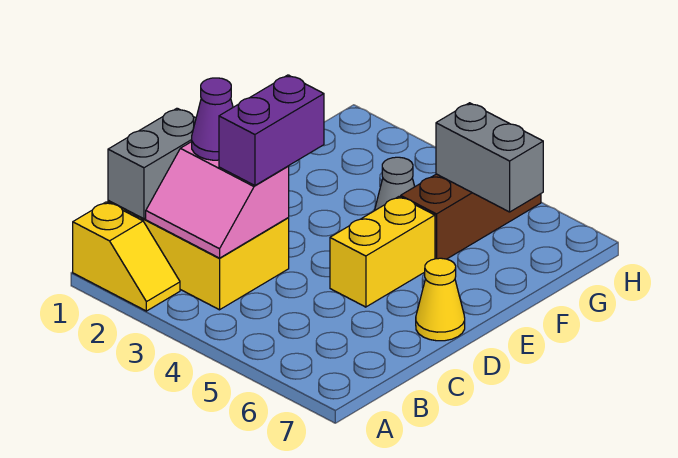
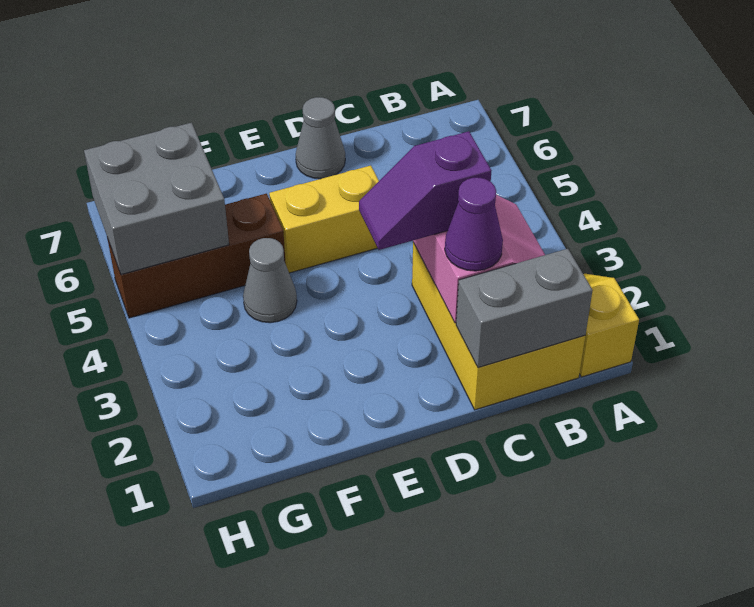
purple 1x2 brick [219,75,324,185] -> purple 1x2 slope [359,131,492,250]
yellow 1x1 cone [416,258,465,341] -> grey 1x1 cone [296,97,345,179]
grey 1x2 brick [436,103,543,212] -> grey 2x2 brick [84,123,229,275]

